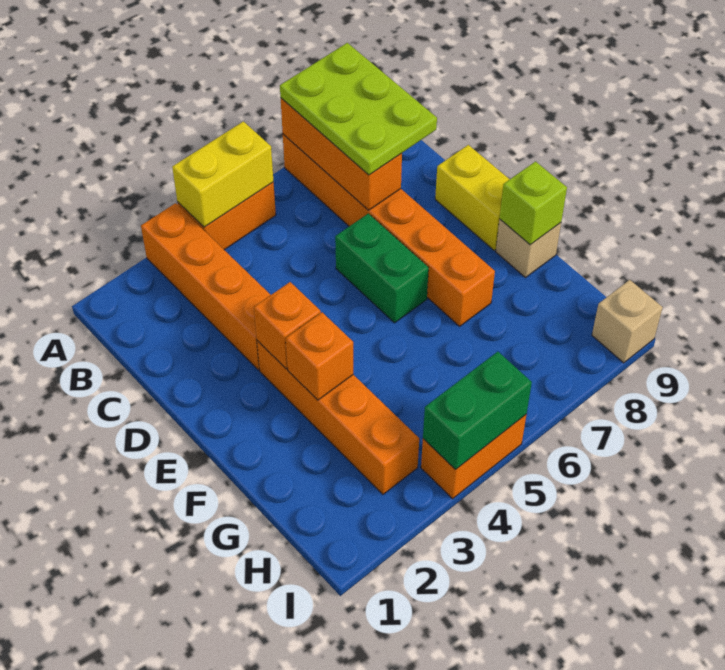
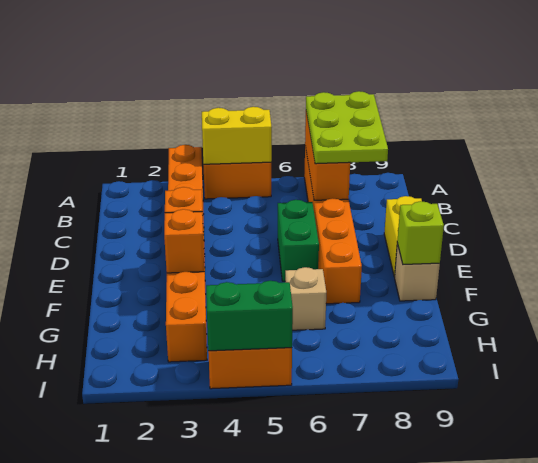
tan 1x1 brick [592,280,663,363] -> tan 1x1 brick moved to [285,267,326,330]

